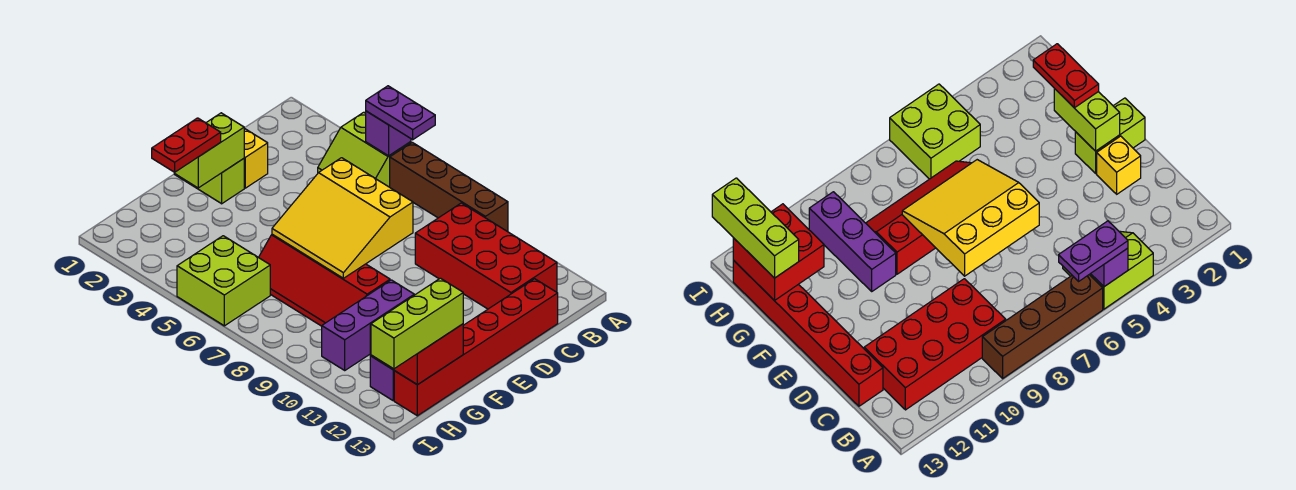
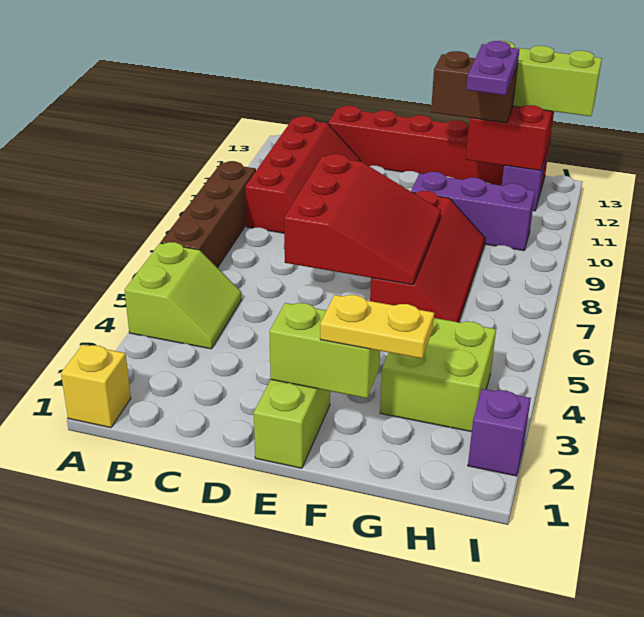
purple 1x1 brick [366,111,411,156] -> purple 1x1 brick moved to [468,389,531,476]
purple 1x2 plate [366,86,435,140] -> purple 1x2 plate moved to [466,41,520,95]
red 2x4 brick [415,203,557,309] -> red 2x4 slope [245,116,360,233]
yellow 1x1 brick [244,129,268,188] -> yellow 1x1 brick moved to [61,345,131,428]
yellow 3x3 slope [272,158,413,278] -> red 3x3 slope [284,154,441,285]
red 1x2 plate [152,118,221,172] -> yellow 1x2 plate [320,295,434,359]
none -> brown 1x2 brick [431,51,518,123]
lime 2x2 brick [177,236,270,326] -> lime 2x2 brick moved to [380,318,496,432]

